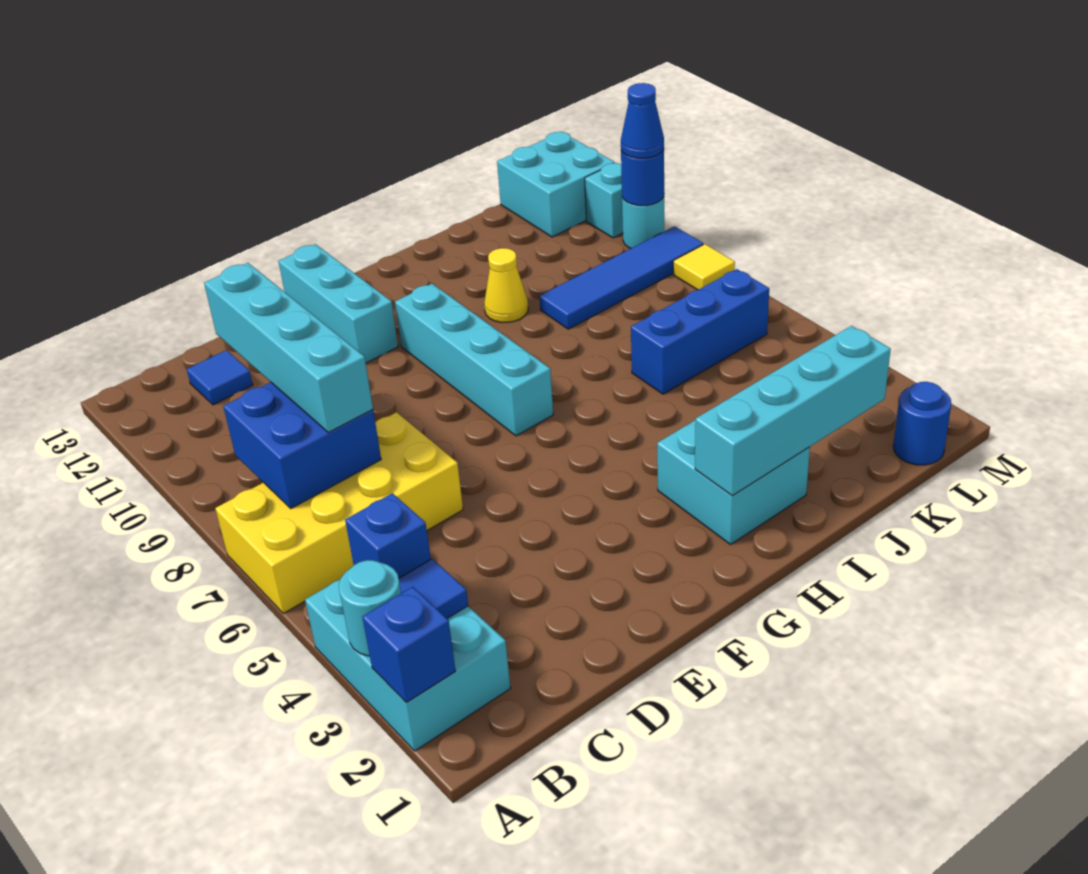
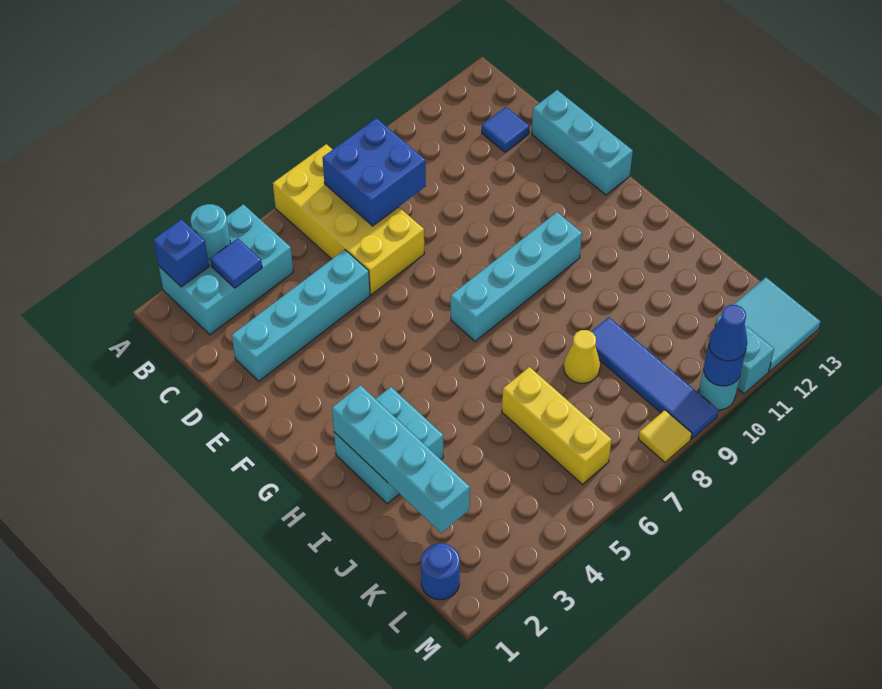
blue 1x1 brick [345,493,431,578] -> none
cyan 1x4 brick [204,263,373,432] -> cyan 1x4 brick moved to [232,250,370,381]
cyan 1x3 brick [279,244,398,363] -> cyan 1x3 brick turned to [531,90,633,195]
yellow 1x1 cone [484,248,528,322] -> yellow 1x1 cone moved to [564,330,600,383]
blue 1x3 brick [631,269,769,394] -> yellow 1x3 brick [502,367,612,484]
cyan 2x2 brick [497,132,615,237] -> cyan 2x2 tile [715,277,821,371]

